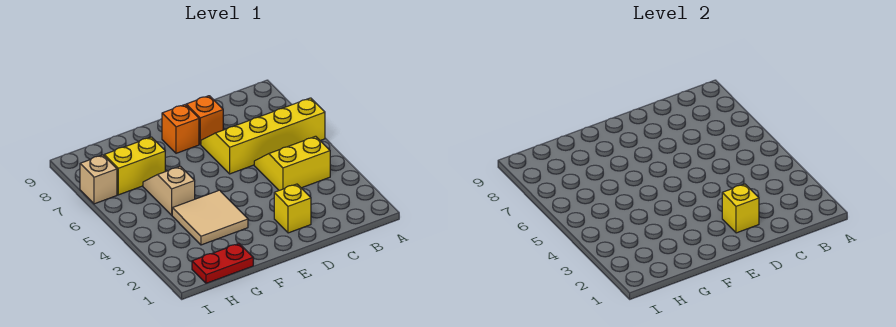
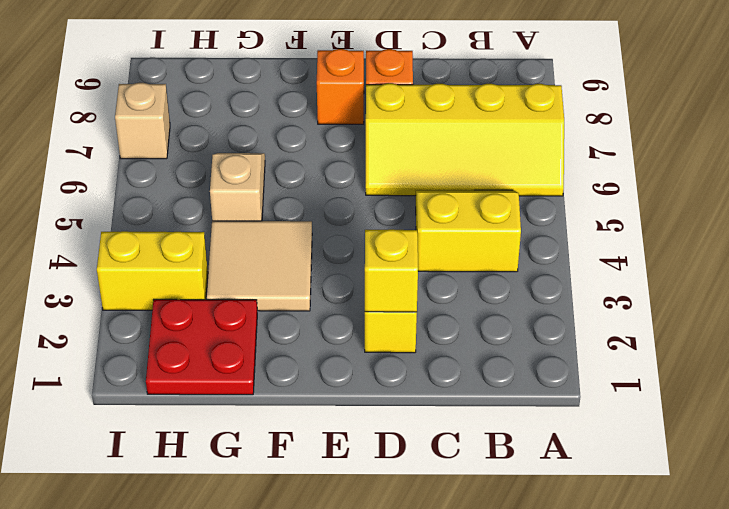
yellow 2x4 slope [201,98,325,174] -> yellow 2x4 slope turned to [366,83,564,196]
red 1x2 plate [192,244,253,283] -> red 2x2 plate [146,299,257,395]
yellow 1x2 brick [104,137,165,195] -> yellow 1x2 brick moved to [97,231,208,310]

